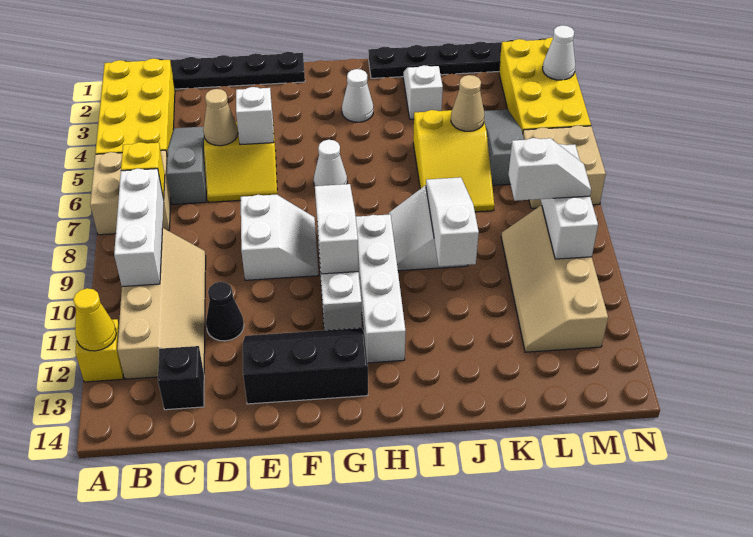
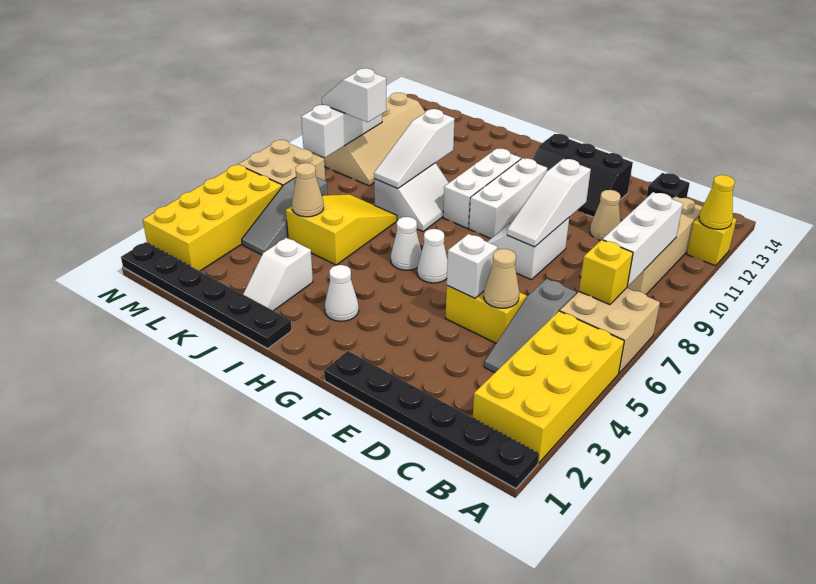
black 1x1 cone [206,282,244,341] -> tan 1x1 cone [590,190,621,241]
white 1x3 slope [315,184,358,274] -> white 1x3 slope moved to [507,159,591,247]
white 1x4 brick [356,214,406,363] -> white 1x3 brick [443,149,521,228]
white 1x1 cone [543,25,575,80] -> white 1x1 cone moved to [391,217,422,270]

